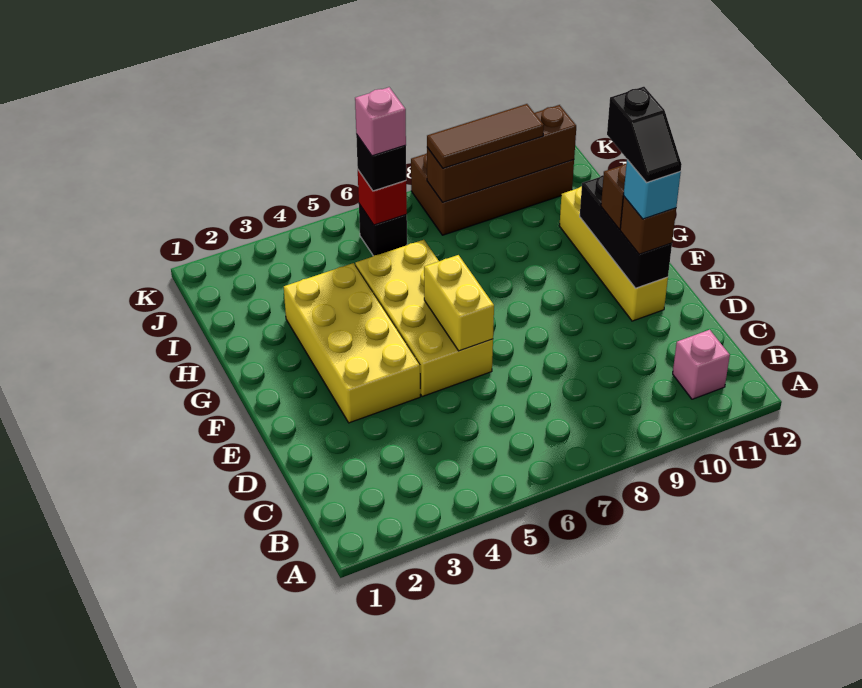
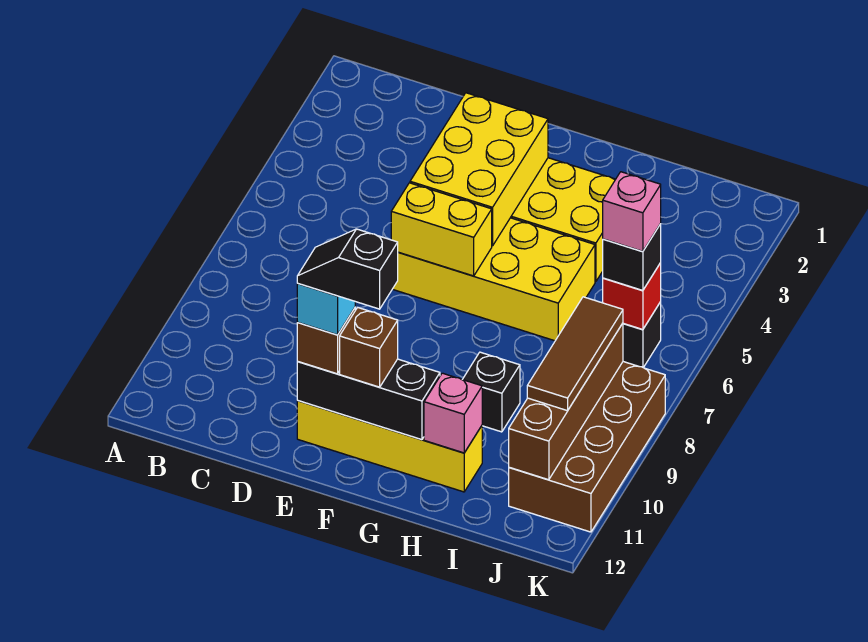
pink 1x1 brick [673,330,730,399] -> pink 1x1 brick moved to [424,373,482,453]
none -> yellow 2x3 brick [410,93,548,246]
none -> black 1x1 brick [462,352,520,432]

